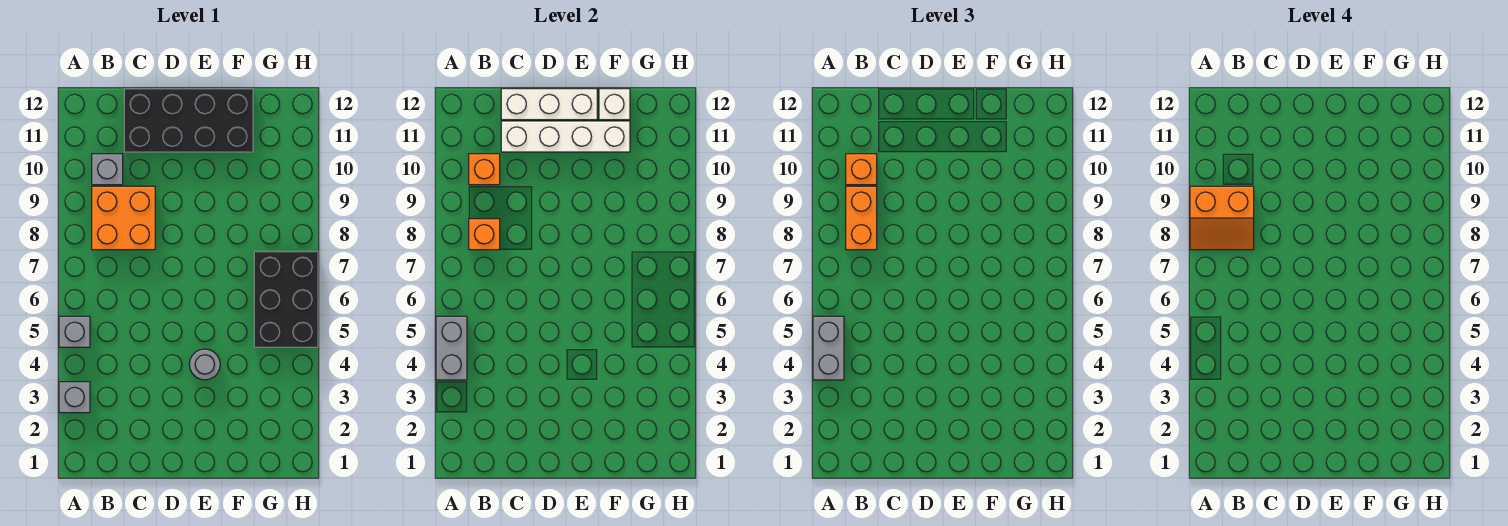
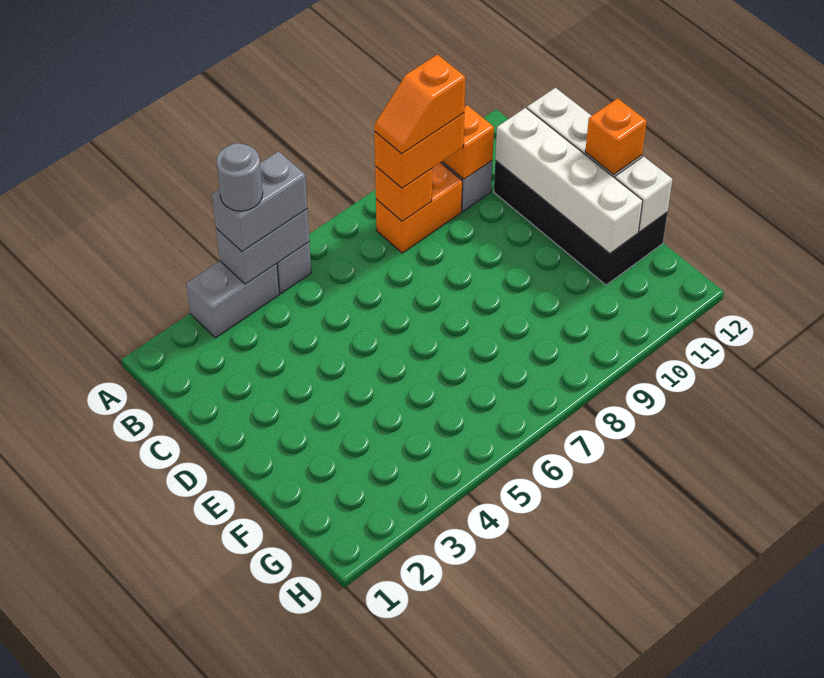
grey 1x1 brick [59,382,90,413] -> grey 1x2 brick [186,261,279,338]
orange 2x2 slope [1190,186,1254,250] -> orange 1x2 slope [374,55,465,154]
orange 2x2 brick [92,186,155,250] -> orange 1x2 brick [376,163,462,253]
orange 1x1 brick [846,154,877,185] -> orange 1x1 brick moved to [585,98,647,175]
grey 1x1 round brick [189,349,220,380] -> grey 1x1 round brick moved to [217,143,263,211]
black 2x3 brick [254,251,318,347] -> none

